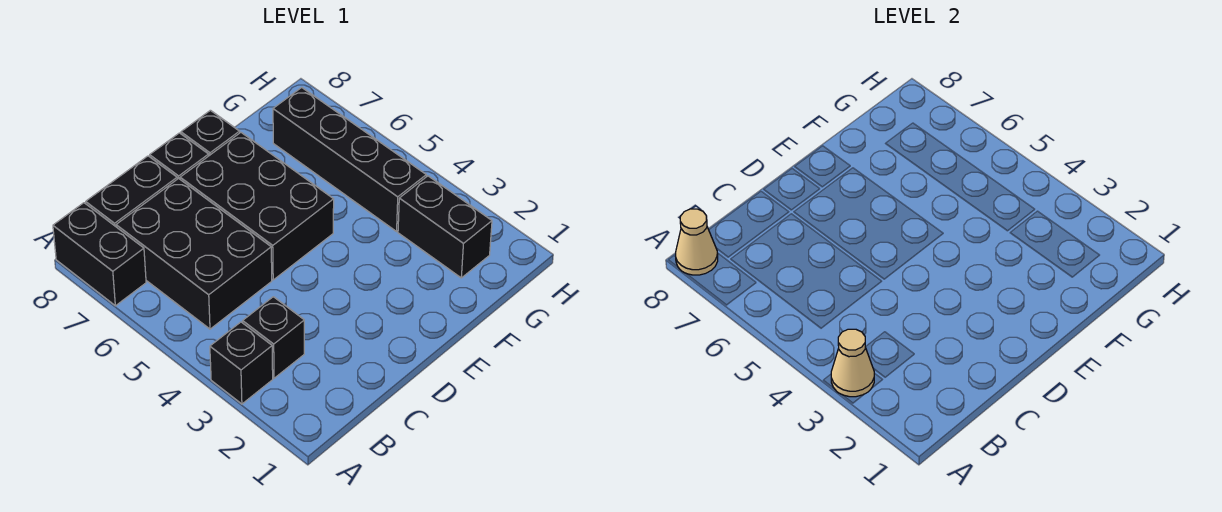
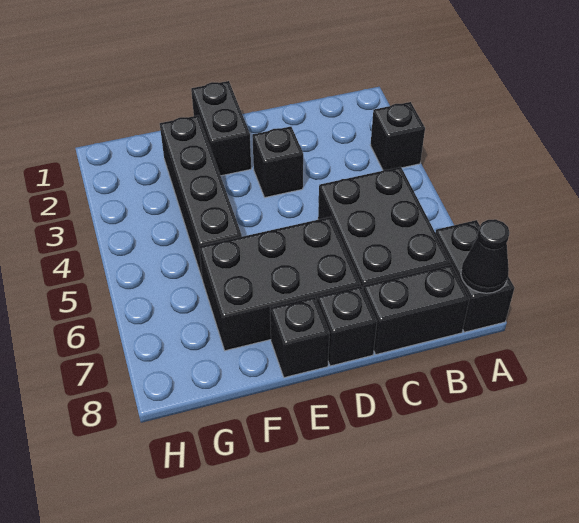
tan 1x1 cone [831,329,874,397] -> none
tan 1x1 cone [676,209,718,275] -> black 1x1 cone [461,219,509,293]
black 1x1 brick [243,297,304,378] -> black 1x1 brick moved to [252,127,303,197]
black 2x3 brick [180,133,334,280] -> black 2x3 brick turned to [199,217,361,351]
black 1x2 brick [398,176,492,278] -> black 1x2 brick moved to [191,81,251,176]
black 1x4 brick [273,87,426,231] -> black 1x4 brick moved to [160,115,242,278]

